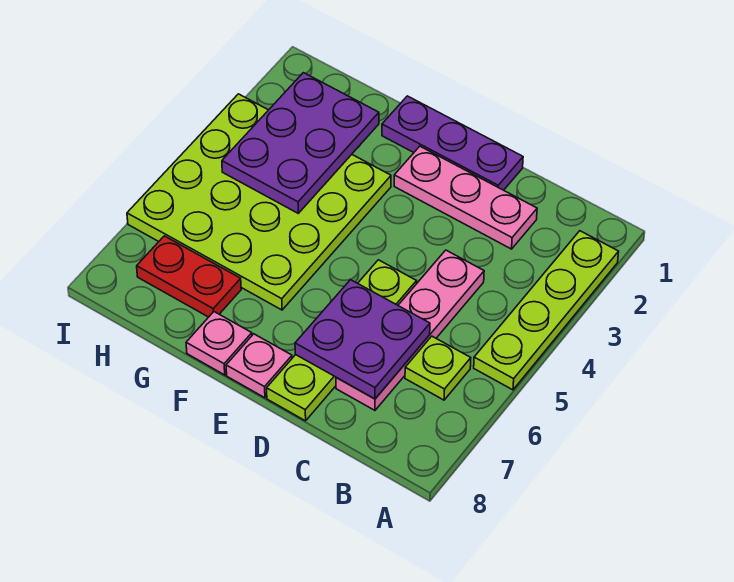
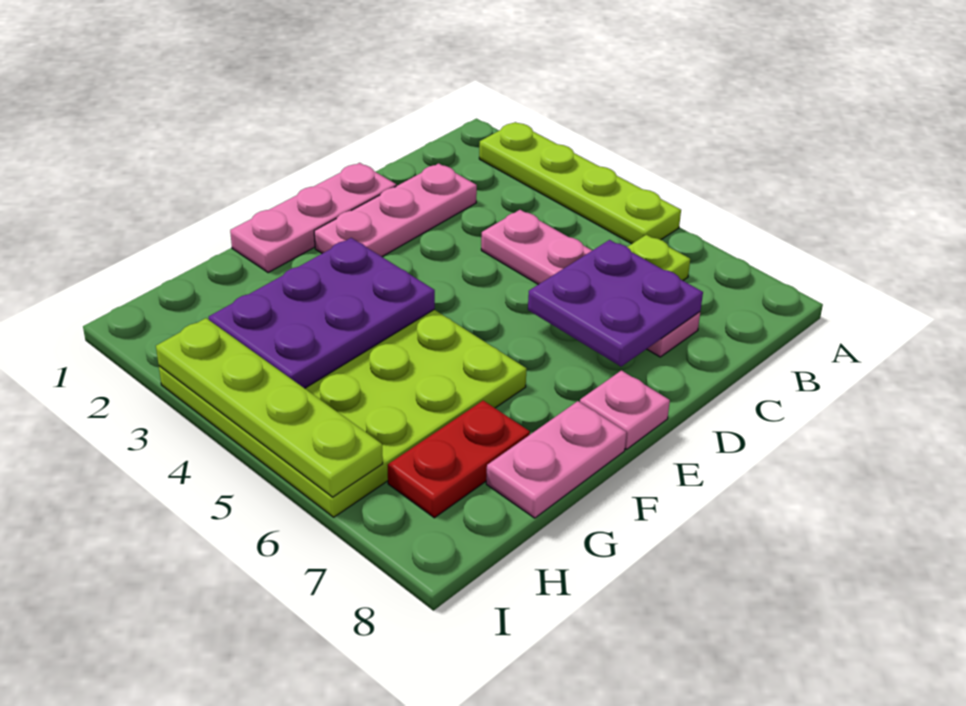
purple 1x3 plate [382,96,523,190] -> pink 1x3 plate [230,163,396,273]
lime 1x4 plate [267,260,417,421] -> lime 1x4 plate moved to [156,318,383,497]
pink 1x1 plate [186,312,252,375] -> pink 1x2 plate [486,401,627,518]
purple 2x3 plate [222,73,379,213] -> purple 2x3 plate turned to [209,238,435,388]

